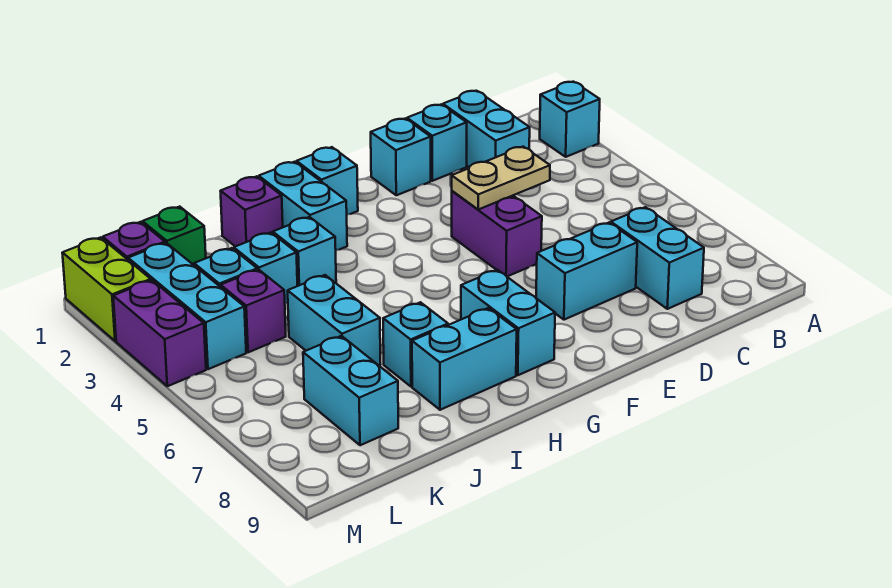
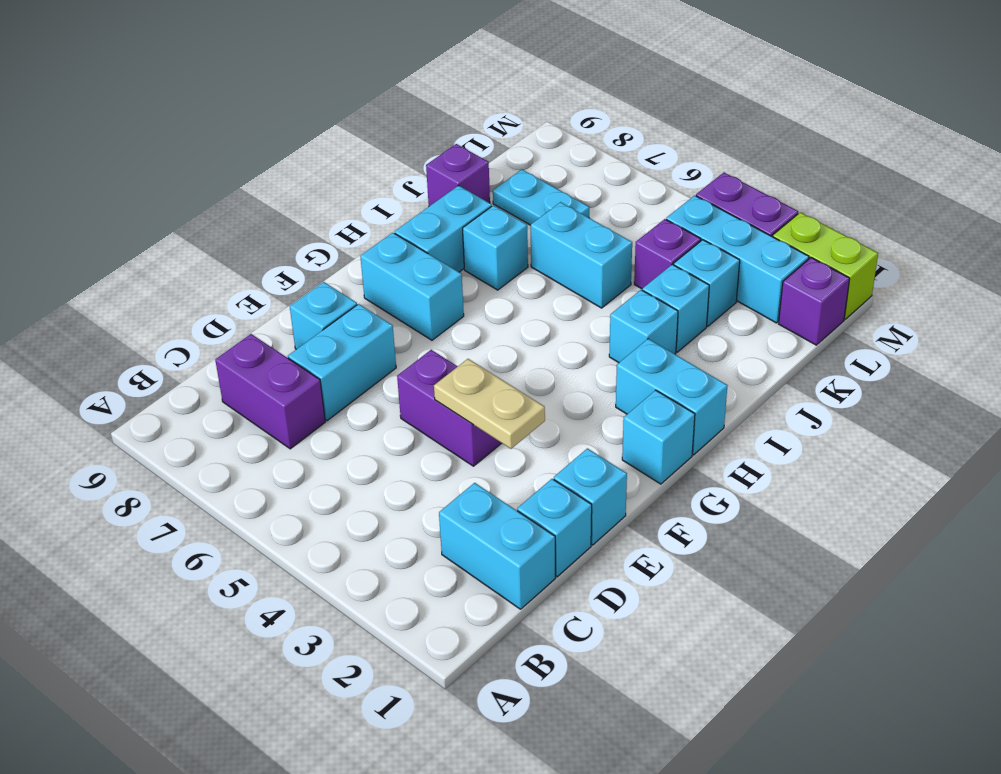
cyan 1x1 brick [540,82,600,157] -> cyan 1x1 brick moved to [290,282,357,349]
cyan 1x2 brick [611,207,704,309] -> purple 1x2 brick [215,334,325,449]
tan 1x2 plate [452,147,550,209] -> tan 1x2 plate turned to [434,359,545,449]
purple 1x1 brick [221,176,283,247] -> purple 1x1 brick moved to [426,144,490,206]
green 1x1 brick [142,207,206,265] -> none
cyan 1x2 brick [303,336,398,445] -> cyan 1x2 plate [493,169,589,225]

